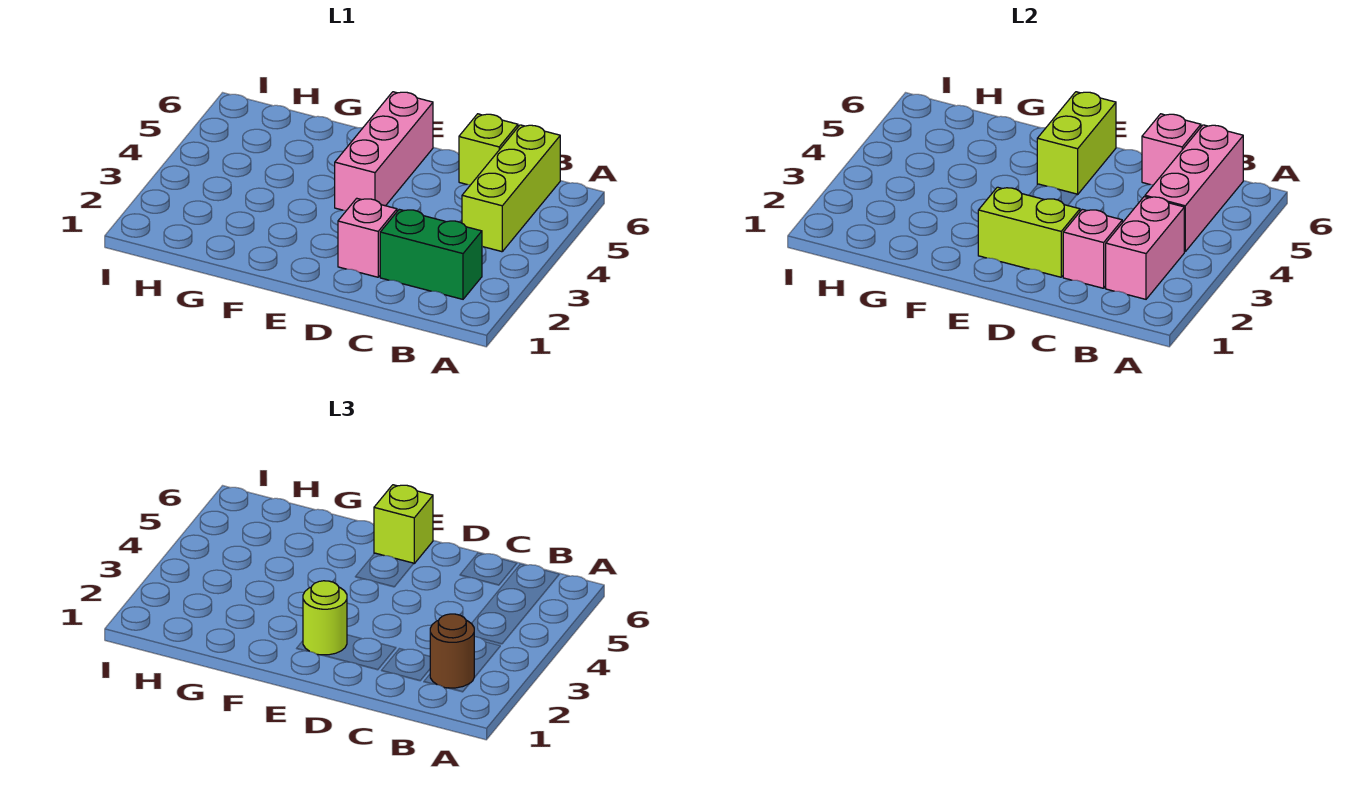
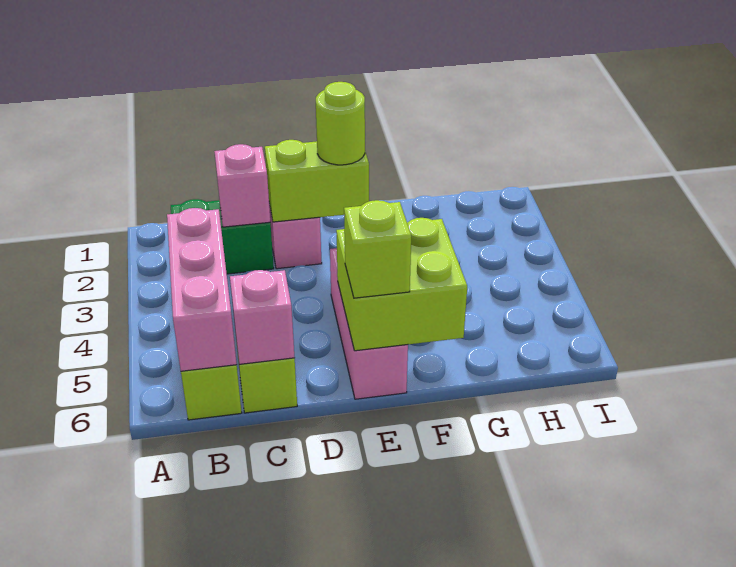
pink 1x2 brick [1106,197,1184,299] -> none
brown 1x1 round brick [430,614,474,688] -> none
lime 1x2 brick [1037,92,1116,195] -> lime 2x2 brick [336,218,467,351]

